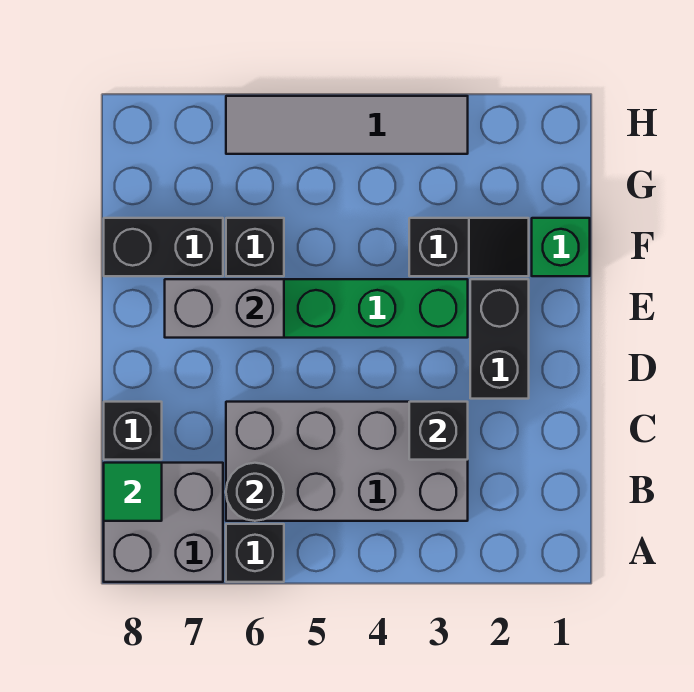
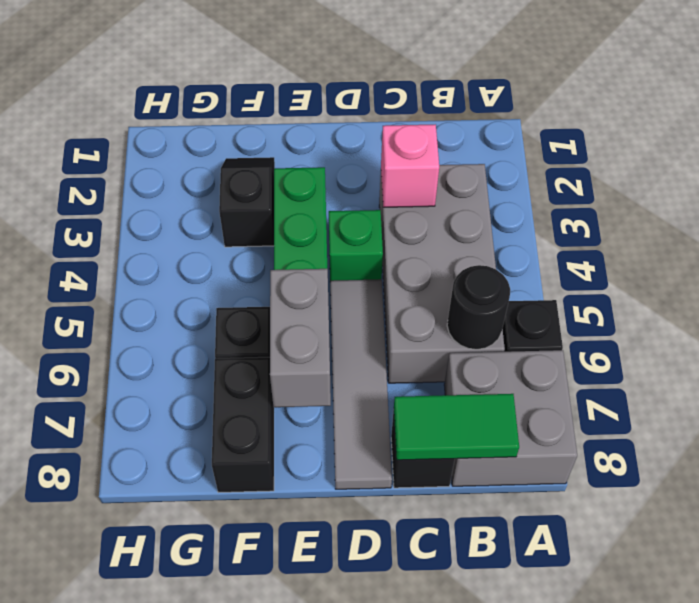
green 1x1 tile [104,463,162,521] -> green 1x2 tile [394,394,519,460]
black 1x1 brick [409,402,468,460] -> pink 1x1 brick [381,125,439,207]
black 1x2 brick [470,279,529,399] -> none
green 1x1 brick [532,218,590,276] -> green 1x1 brick moved to [329,210,383,281]
grey 1x4 tile [226,96,468,154] -> grey 1x4 tile moved to [330,279,392,489]

